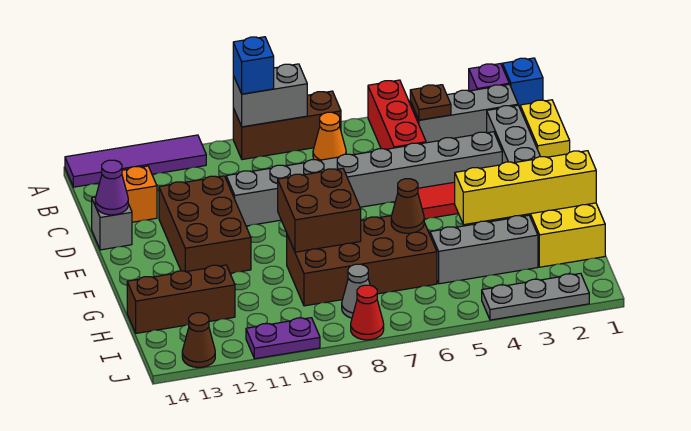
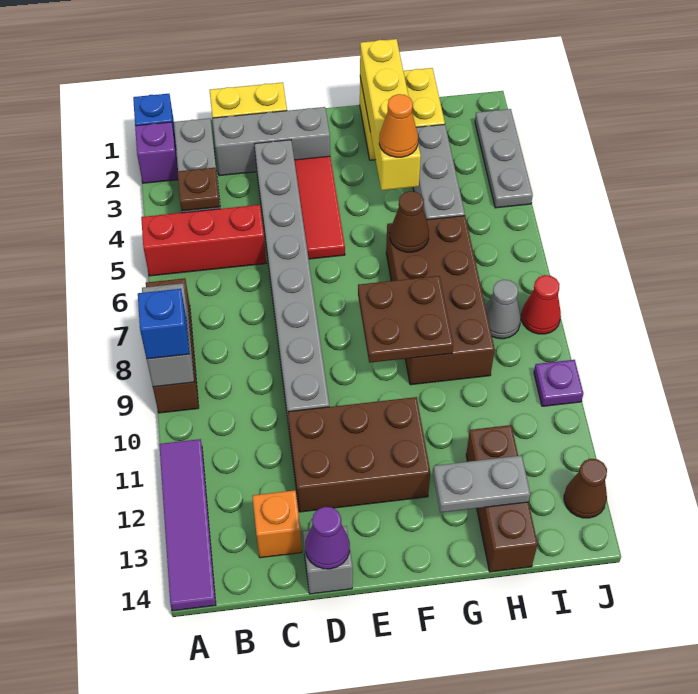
orange 1x1 cone [313,112,346,160] -> orange 1x1 cone moved to [379,94,418,157]
brown 2x2 brick [278,168,361,252] -> brown 2x2 plate [358,276,453,363]
none -> grey 1x2 plate [433,455,530,513]
purple 1x2 plate [246,318,320,359] -> purple 1x1 plate [534,360,583,406]

